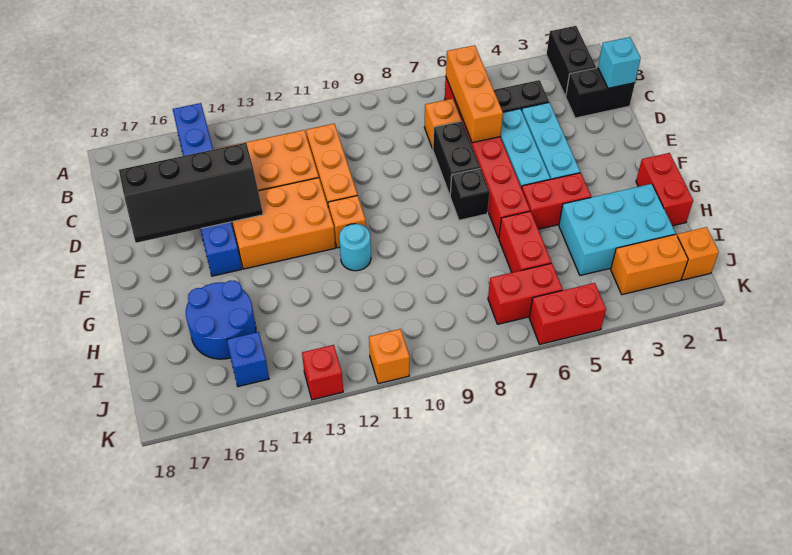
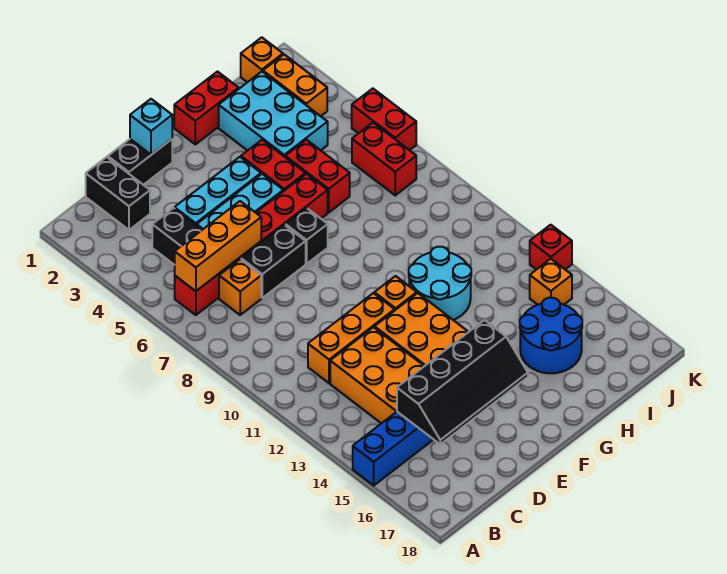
black 1x2 brick [547,26,596,96] -> black 1x2 brick moved to [108,139,172,185]
cyan 1x1 brick [598,37,641,88] -> cyan 1x1 brick moved to [130,99,172,155]
black 2x4 slope [119,143,263,243] -> black 2x4 slope turned to [397,320,528,444]
cyan 1x1 round brick [339,224,371,271] -> cyan 2x2 round brick [409,247,471,320]
red 1x2 brick [499,211,551,272] -> red 1x2 brick turned to [285,140,350,212]
blue 1x1 brick [227,332,269,387] -> none
orange 1x1 brick [369,329,410,384] -> orange 1x1 brick moved to [530,259,572,305]

